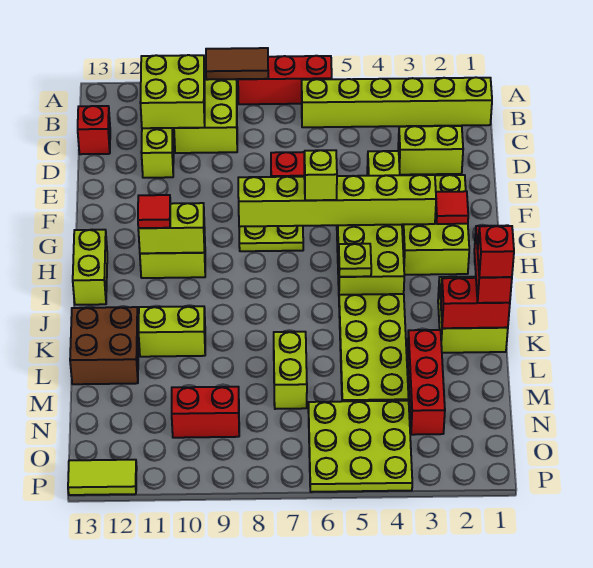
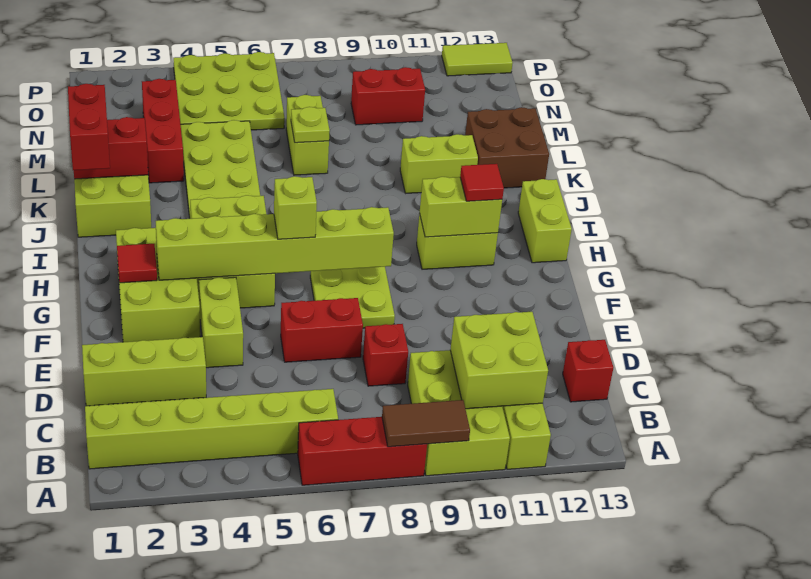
lime 1x2 brick [398,126,463,175] -> lime 1x3 brick [82,337,206,406]
lime 1x1 plate [339,244,371,277] -> lime 1x1 plate moved to [291,107,330,143]
red 1x1 brick [478,226,514,277] -> red 1x1 brick moved to [363,324,408,386]

